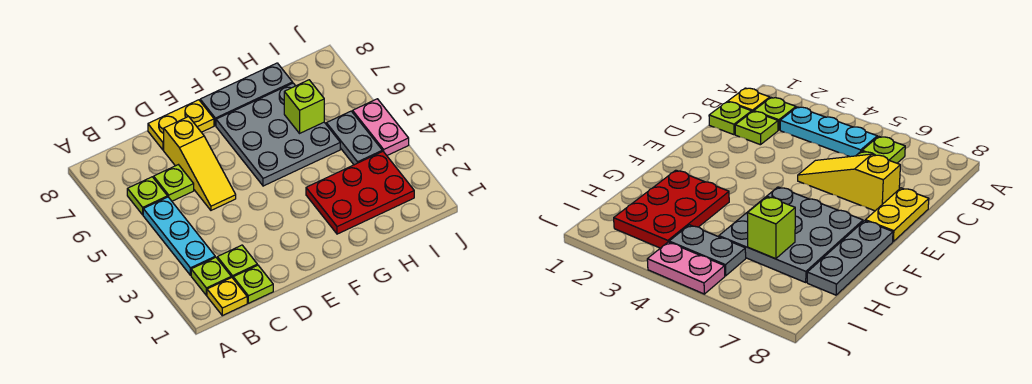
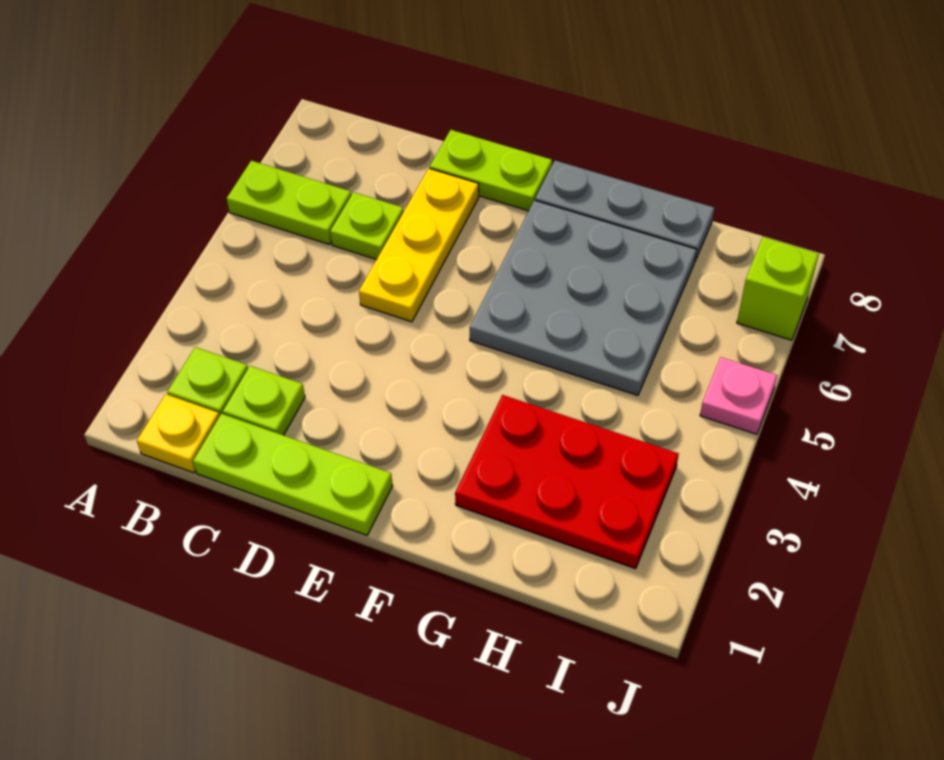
cyan 1x3 plate [143,197,215,275] -> none
lime 1x1 plate [127,177,168,215] -> lime 1x2 plate [227,161,351,245]
lime 1x1 plate [233,265,273,303] -> lime 1x3 plate [193,414,393,535]
yellow 1x3 slope [164,117,236,210] -> yellow 1x3 plate [359,168,479,322]
yellow 1x2 plate [148,100,214,150] -> lime 1x2 plate [430,130,552,211]
lime 1x1 brick [284,80,324,133] -> lime 1x1 brick moved to [737,237,819,340]
grey 1x2 plate [326,111,382,165] -> none
pink 1x2 plate [353,99,409,155] -> pink 1x1 plate [700,357,777,434]

